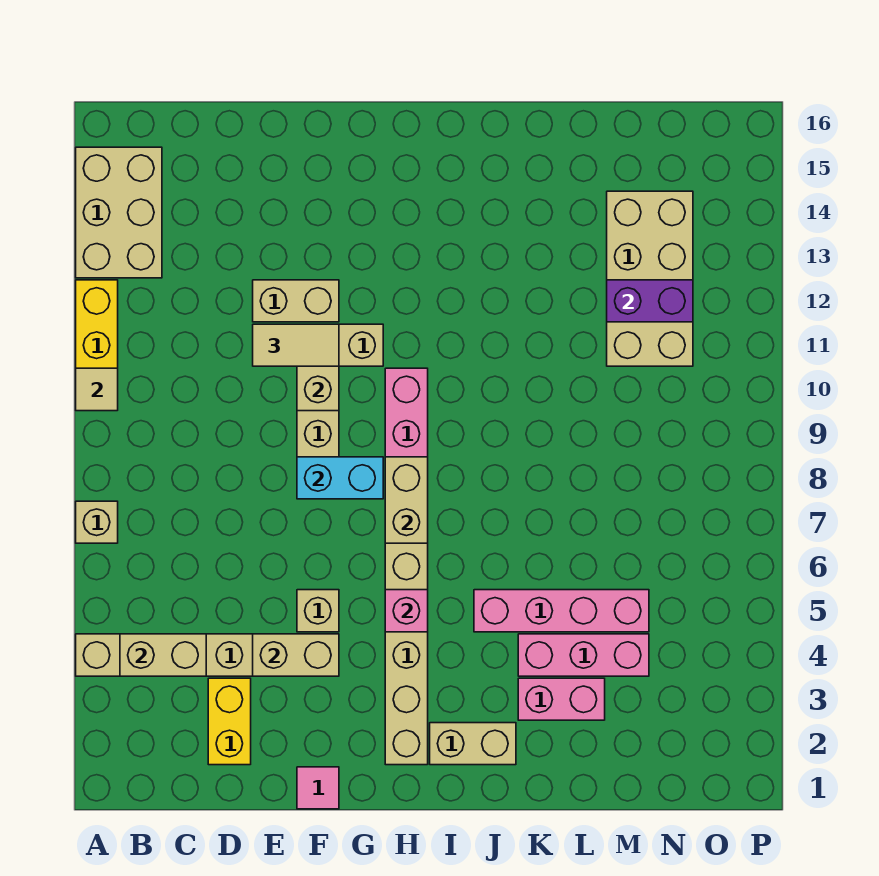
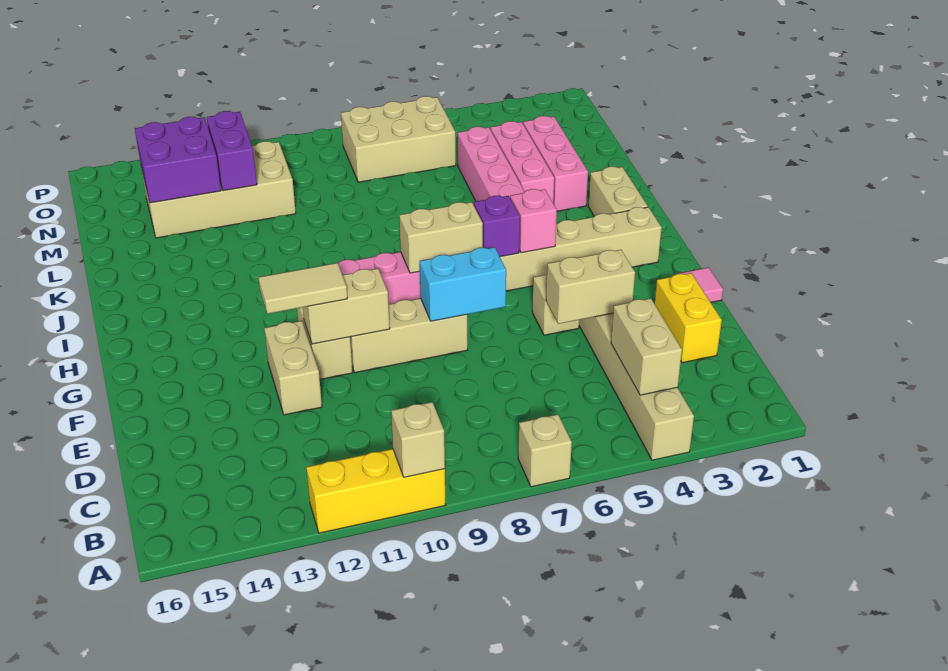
tan 1x1 tile [76,368,118,411] -> tan 1x1 brick [391,402,445,477]
tan 2x3 brick [76,147,162,278] -> tan 2x3 brick moved to [341,96,456,182]
yellow 1x2 brick [208,678,251,765] -> yellow 1x2 brick turned to [654,273,722,363]
tan 1x2 brick [253,634,339,676] -> tan 1x2 brick turned to [546,250,635,324]
tan 1x2 tile [253,324,339,366] -> tan 1x2 tile turned to [258,263,347,314]
cyan 1x2 brick [297,457,383,499] -> cyan 1x2 brick turned to [419,247,506,321]
none -> purple 1x1 brick [474,196,520,257]
pink 1x2 brick [518,678,605,720] -> pink 1x3 brick [523,116,588,211]
none -> purple 2x2 brick [135,117,221,203]

